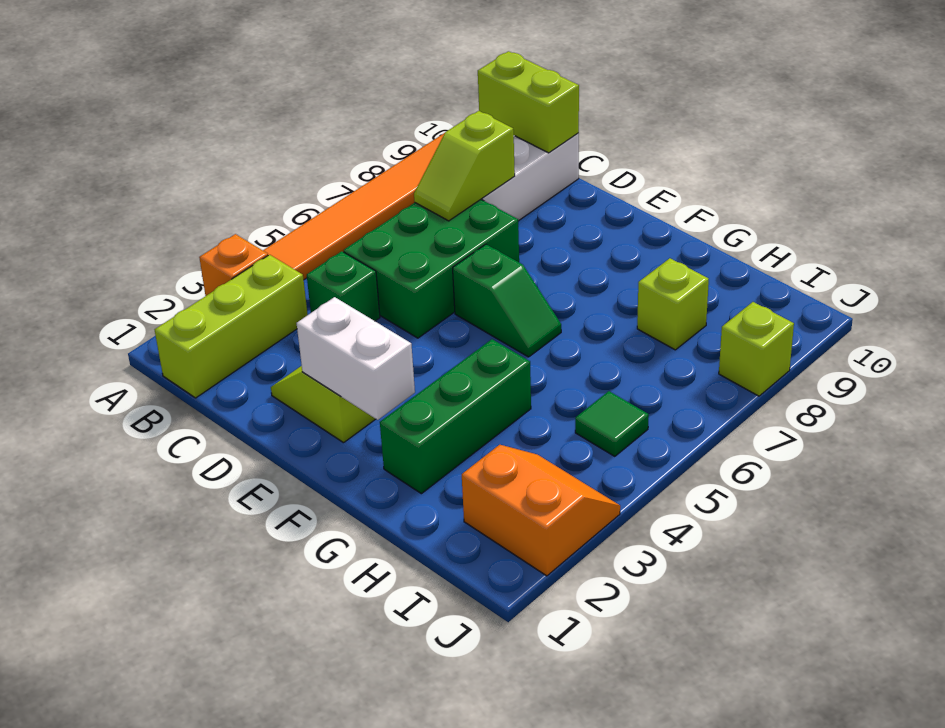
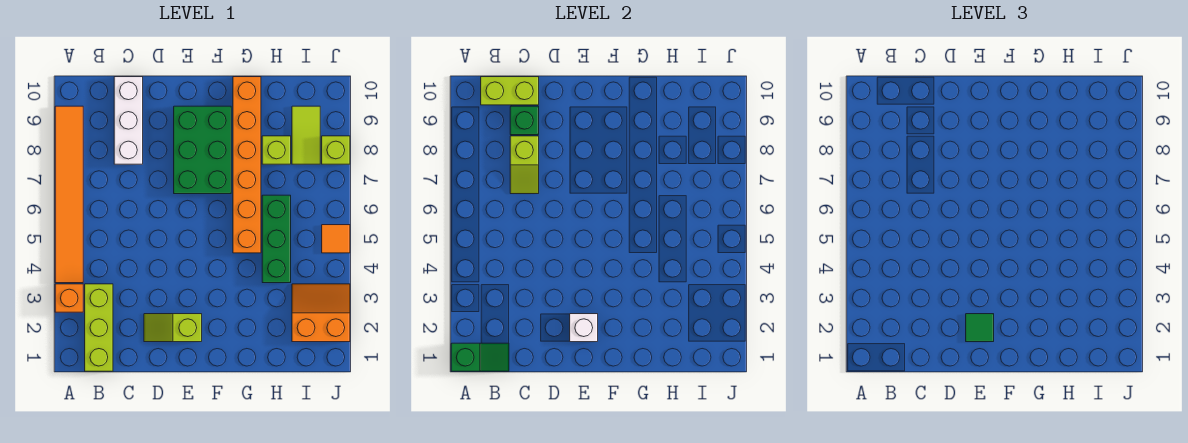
green 1x1 brick [307,251,380,321] -> green 1x1 brick moved to [510,106,539,135]
green 2x3 brick [344,200,519,338] -> green 2x3 brick moved to [174,106,231,194]
white 1x2 brick [297,297,415,420] -> white 1x1 brick [570,314,598,342]
green 1x2 slope [453,244,561,357] -> green 1x2 slope moved to [451,343,509,371]
green 1x3 brick [380,339,531,494] -> green 1x3 brick moved to [262,195,291,283]
none -> orange 1x6 brick [233,77,261,253]
green 1x1 tile [575,391,649,456] -> green 1x1 tile moved to [966,314,994,342]
none -> lime 1x2 tile [292,106,320,164]
none -> orange 1x1 tile [322,225,350,253]

